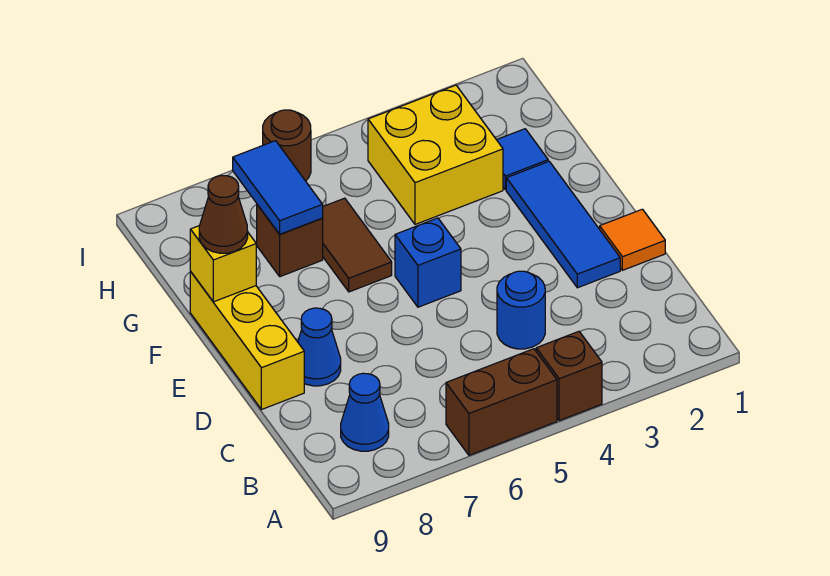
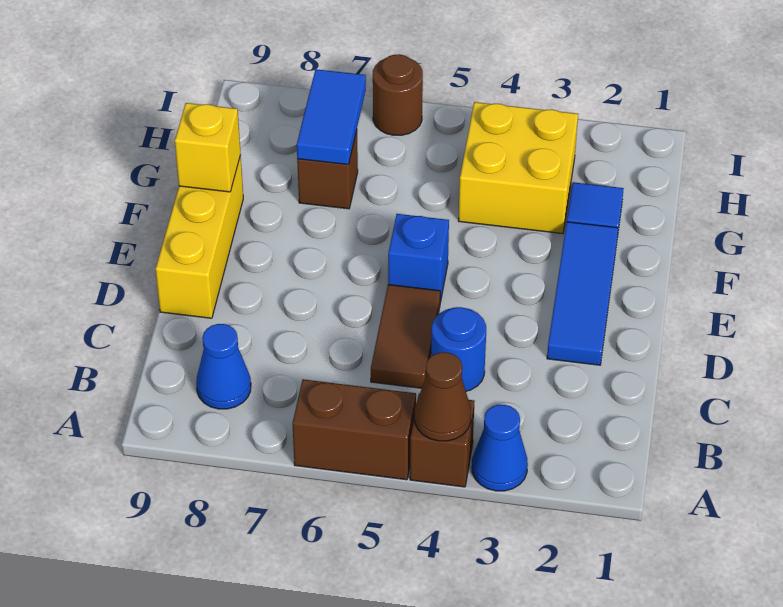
orange 1x1 tile [600,209,665,270] -> none
blue 1x1 cone [298,308,341,386] -> blue 1x1 cone moved to [472,405,528,491]
brown 1x2 tile [322,198,392,292] -> brown 1x2 tile moved to [371,285,440,388]
brown 1x1 cone [199,176,248,253] -> brown 1x1 cone moved to [415,352,471,441]

